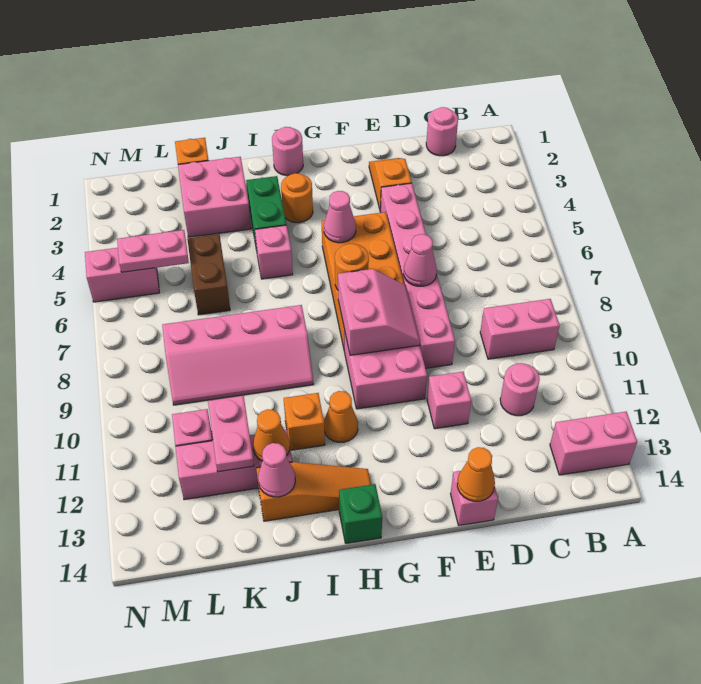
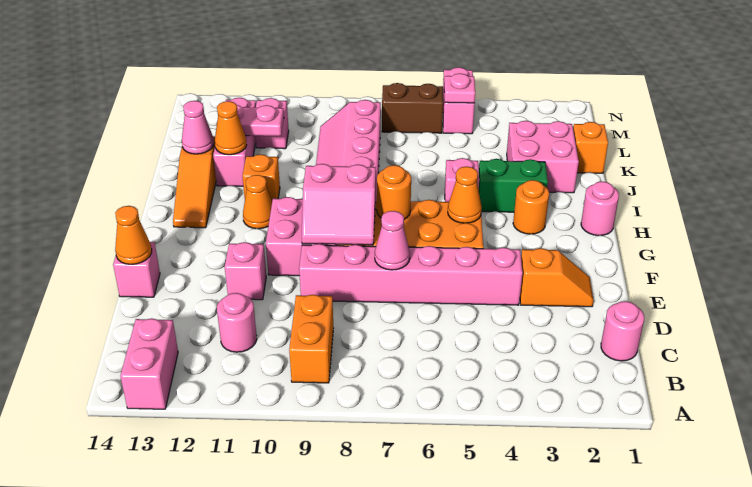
pink 1x2 brick [480,299,560,359] -> orange 1x2 brick [289,295,334,383]
pink 1x1 cone [324,191,356,243] -> orange 1x1 cone [448,166,482,223]
green 1x1 brick [339,484,382,543] -> none
brown 1x2 brick [187,234,230,315] -> brown 1x2 brick moved to [382,83,443,133]
pink 1x2 plate [117,230,189,272] -> pink 1x1 plate [444,74,475,103]

